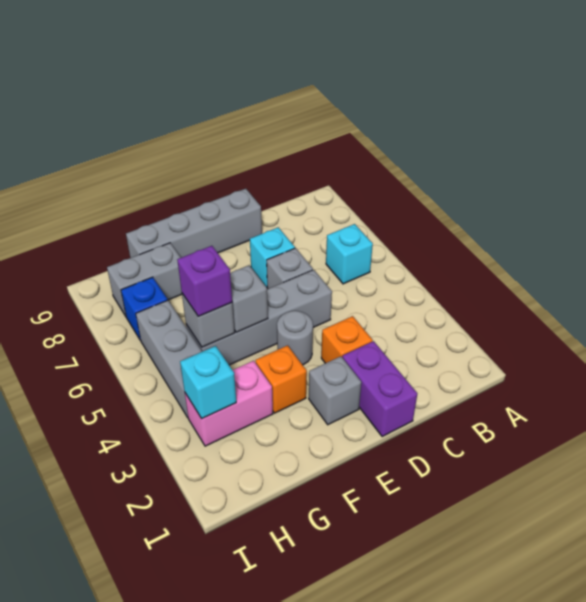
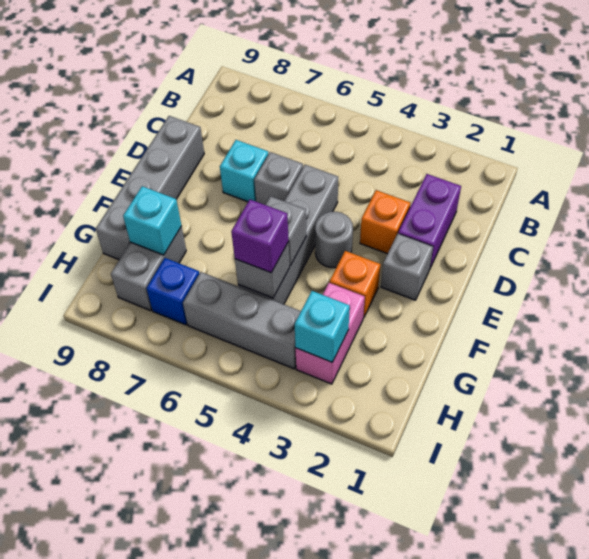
cyan 1x1 brick [326,224,373,284] -> cyan 1x1 brick moved to [123,186,182,255]
purple 1x2 brick [343,341,417,437] -> purple 1x2 brick turned to [398,174,461,268]

